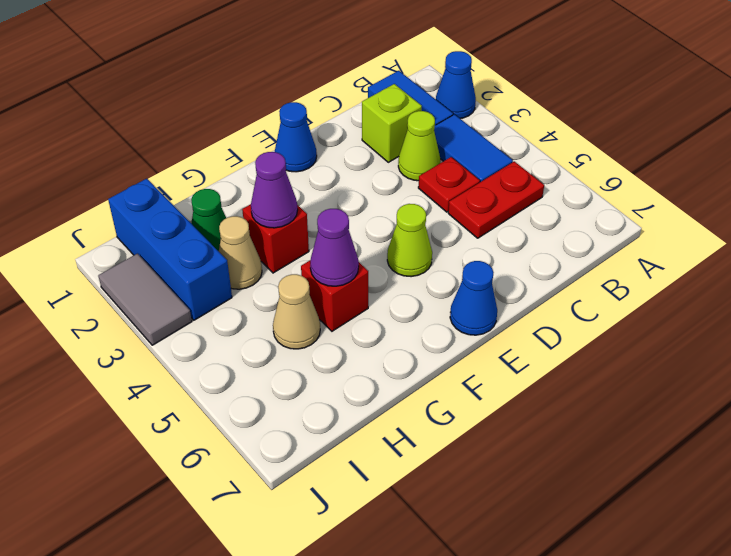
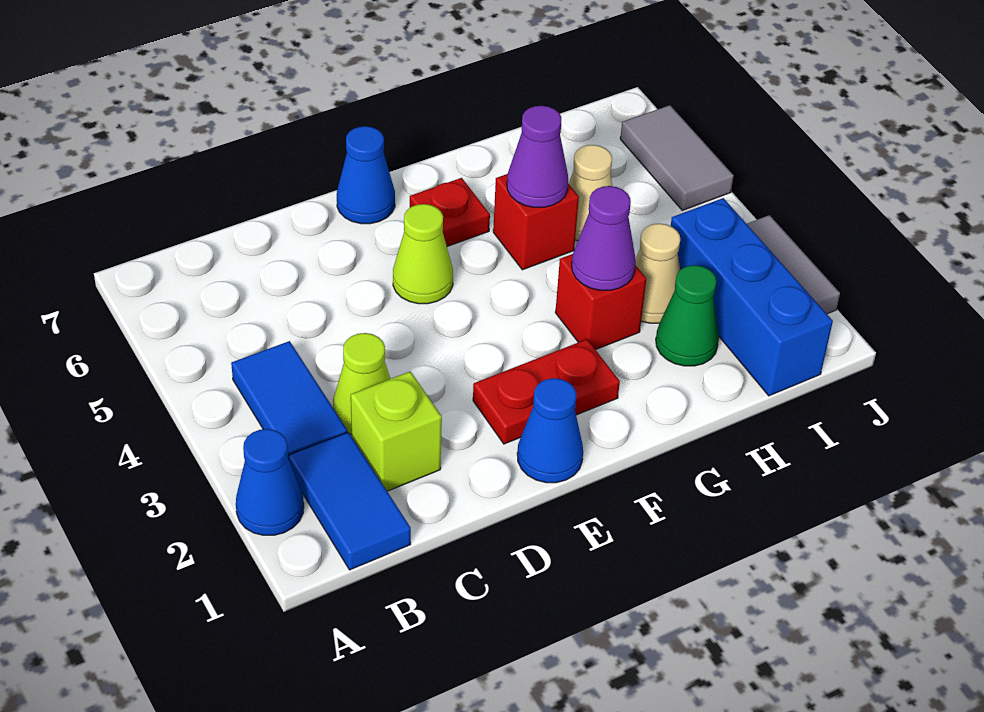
red 1x2 plate [448,161,544,238] -> red 1x2 plate moved to [473,339,620,444]
red 1x1 plate [418,157,480,212] -> red 1x1 plate moved to [410,178,490,247]
none -> grey 1x2 tile [620,105,734,210]

